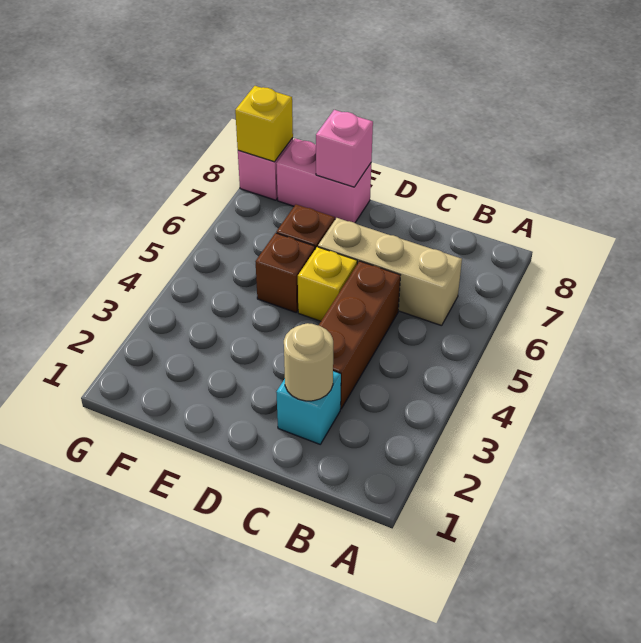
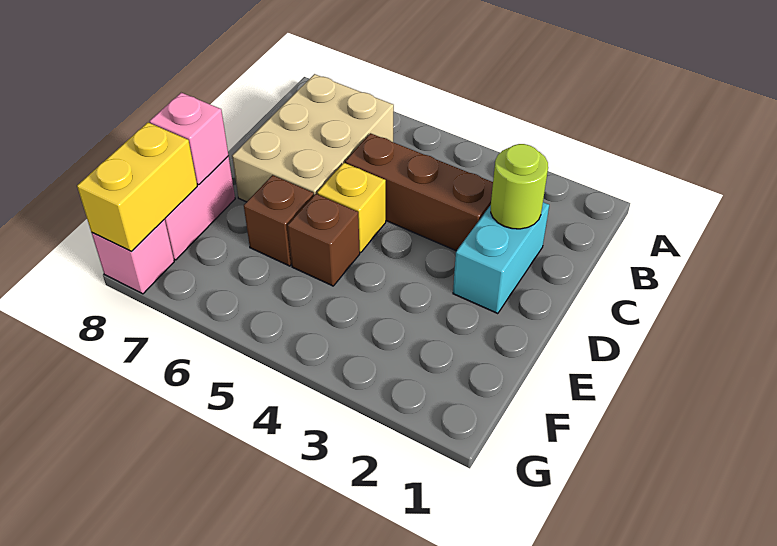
tan 1x3 brick [318,218,462,326] -> tan 2x3 brick [232,74,394,202]
cyan 1x1 brick [277,371,341,444] -> cyan 1x2 brick [453,202,549,314]
tan 1x1 round brick [284,323,333,401] -> lime 1x1 round brick [491,144,548,229]
yellow 1x1 brick [235,86,293,162] -> yellow 1x2 brick [77,123,197,251]

